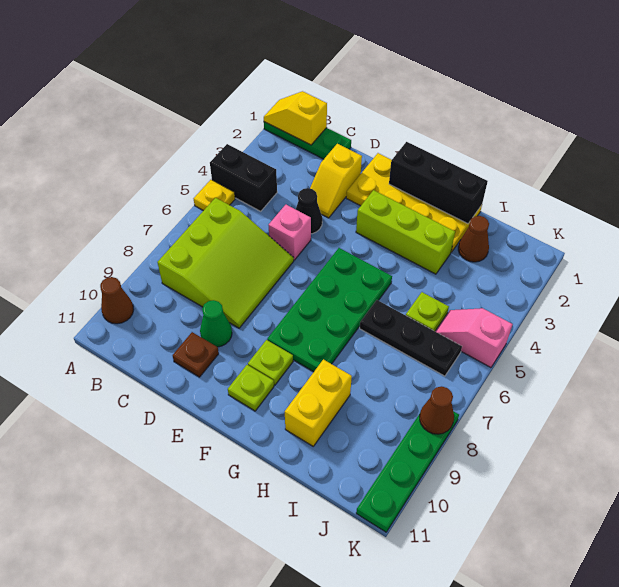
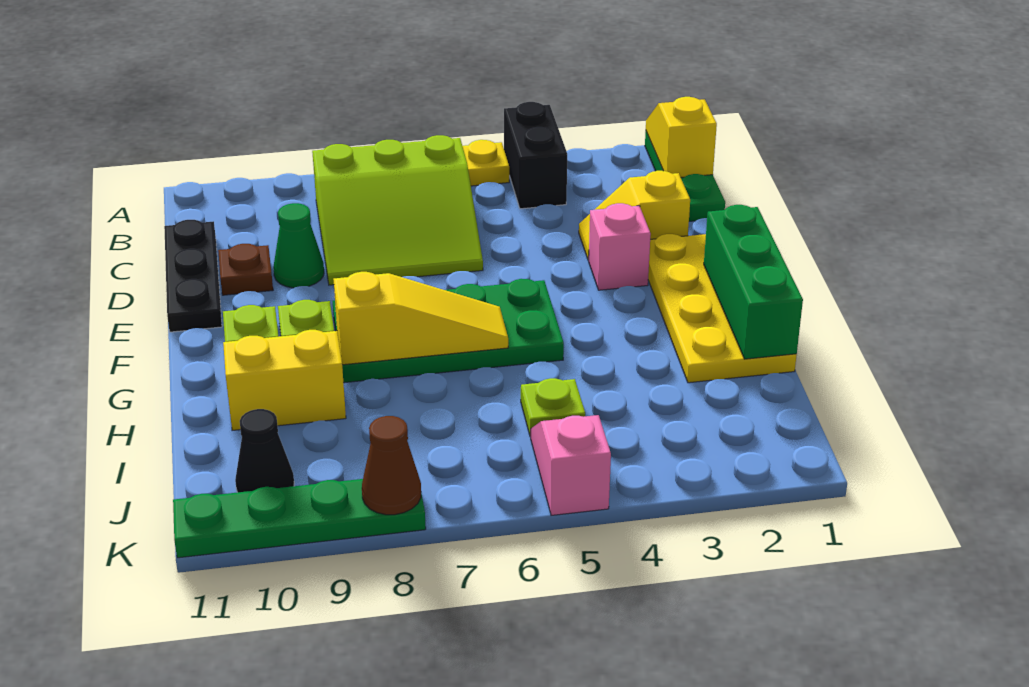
brown 1x1 cone [100,277,134,324] -> none
black 1x1 cone [296,188,322,234] -> black 1x1 cone moved to [235,409,294,492]
pink 1x1 brick [269,205,311,260] -> pink 1x1 brick moved to [589,203,651,290]
black 1x3 brick [389,142,488,224] -> green 1x3 brick [704,205,803,359]
lime 1x3 brick [356,190,455,274] -> none
none -> yellow 1x3 slope [334,272,508,365]
black 1x3 plate [360,300,462,376] -> black 1x3 plate moved to [164,220,222,332]
brown 1x1 cone [458,216,489,262] -> none

